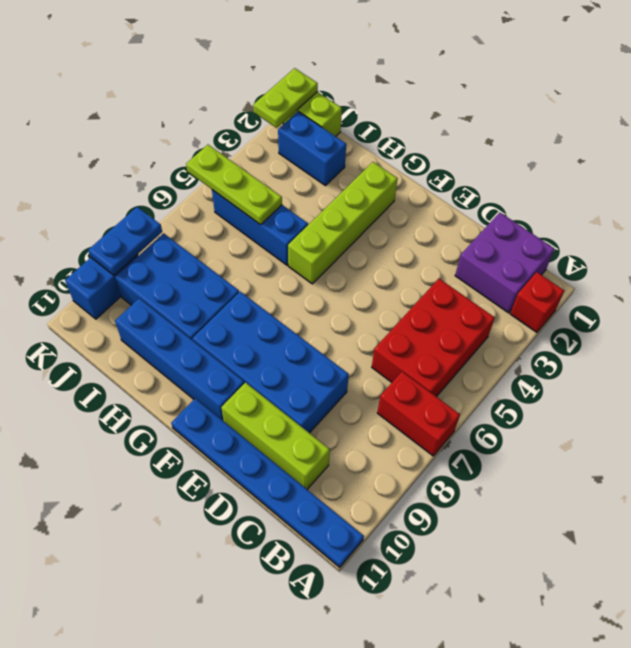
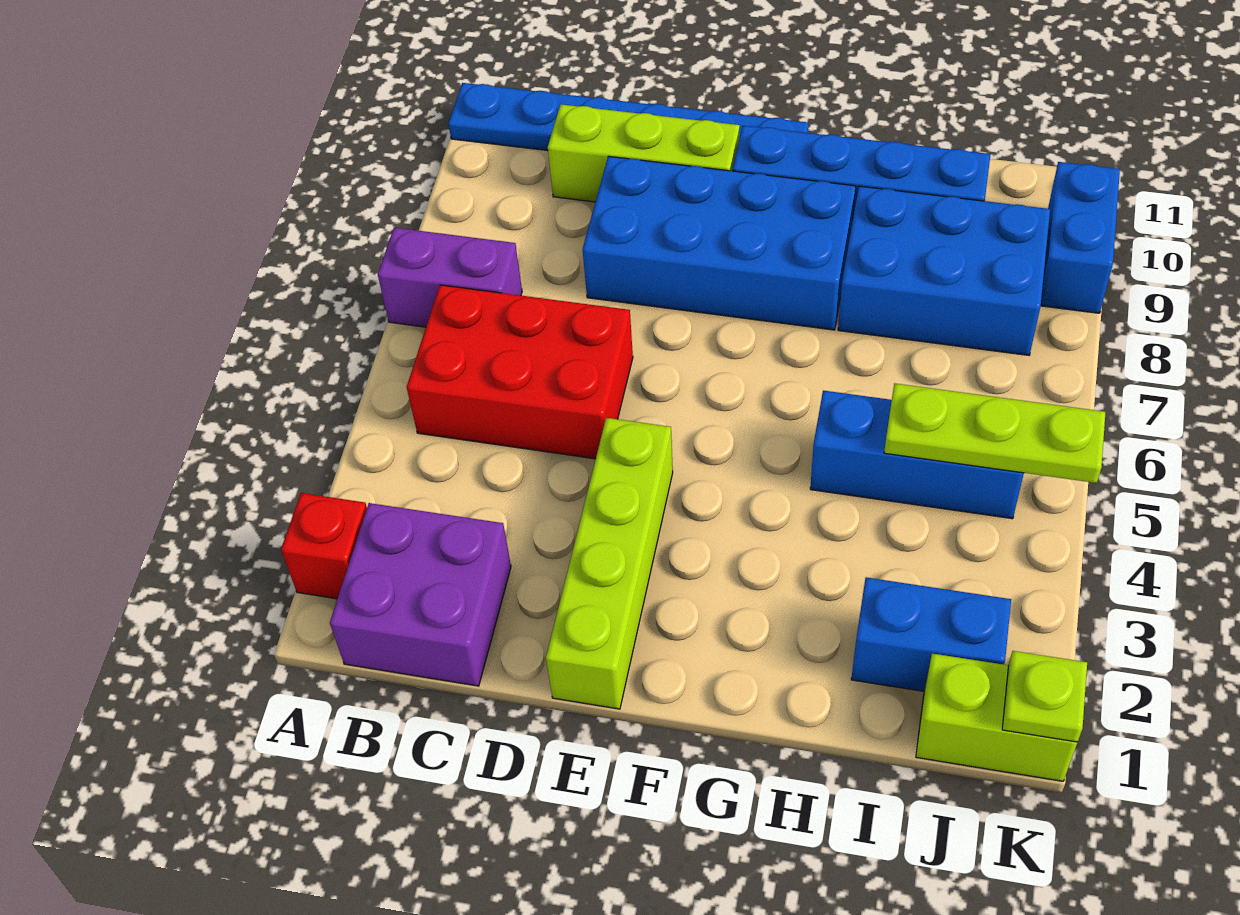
red 1x2 brick [377,372,460,456] -> purple 1x2 brick [378,228,522,327]
red 2x3 brick [372,279,495,397] -> red 2x3 brick turned to [407,285,633,459]
lime 1x4 brick [288,162,398,284] -> lime 1x4 brick moved to [546,418,673,709]
lime 1x2 plate [253,68,318,128] -> lime 1x1 plate [1002,651,1087,742]
blue 1x2 plate [88,207,162,275] -> none

